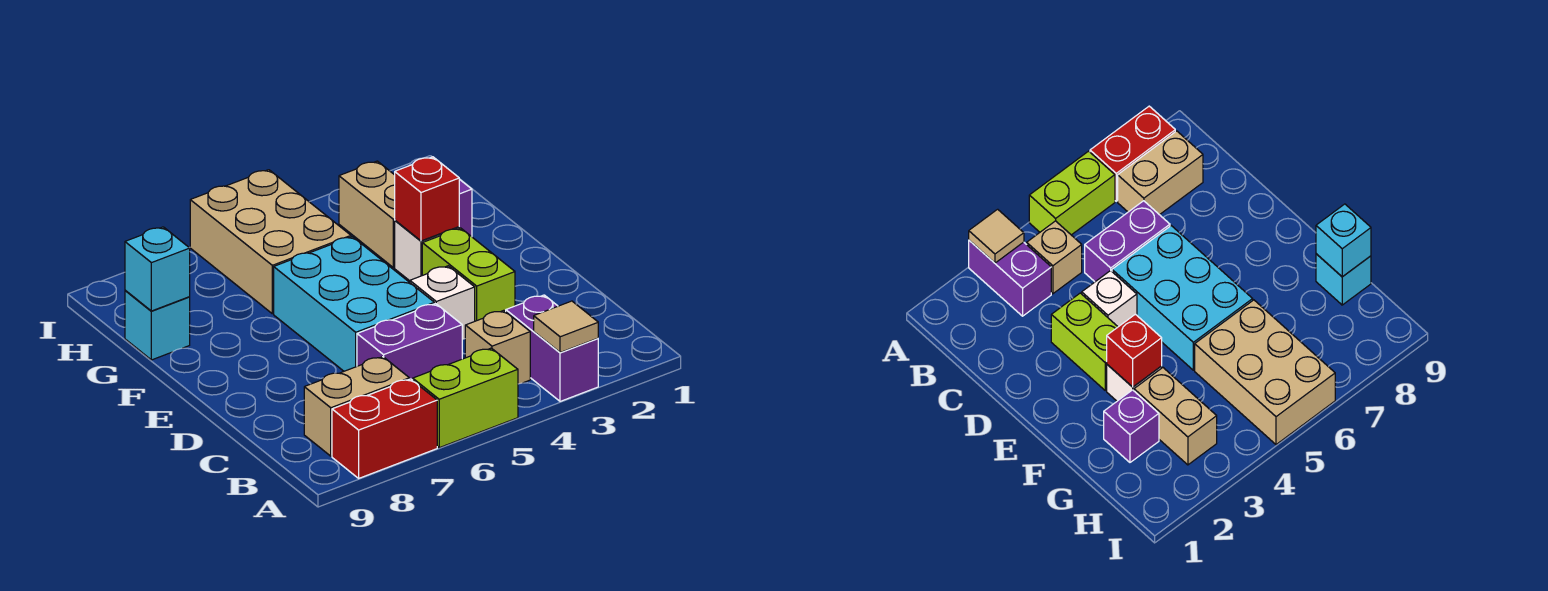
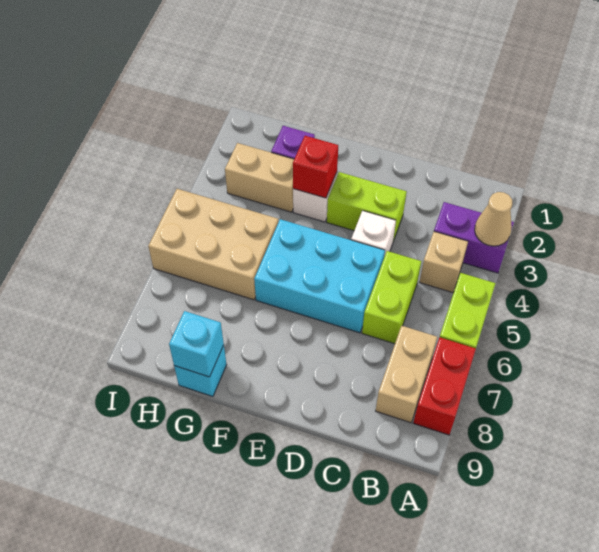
tan 1x1 tile [534,301,598,353] -> tan 1x1 cone [475,192,512,246]
purple 1x2 brick [357,304,462,380] -> lime 1x2 brick [362,251,421,344]

